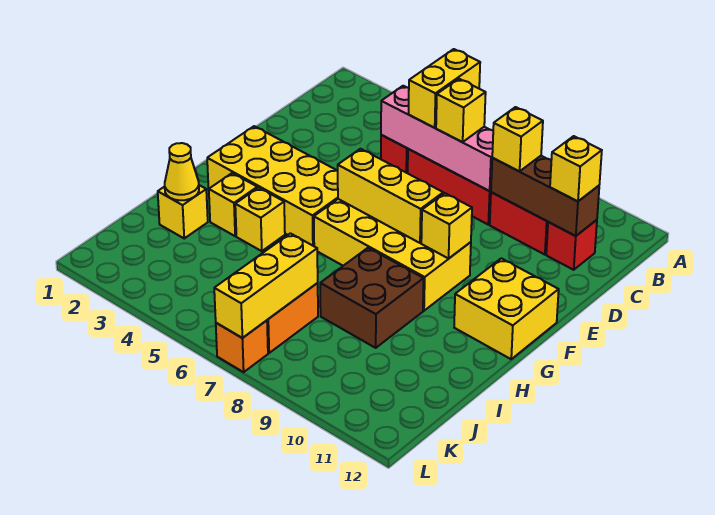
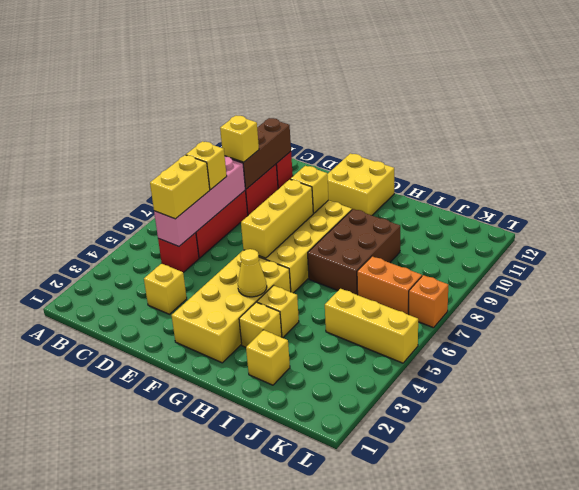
yellow 1x2 brick [408,49,480,128] -> yellow 1x2 brick turned to [150,155,210,219]
yellow 1x1 brick [550,136,602,201] -> yellow 1x1 brick moved to [144,263,187,314]
brown 2x2 brick [320,248,424,348] -> brown 2x3 brick [308,209,400,295]
yellow 1x1 cone [165,143,199,200] -> yellow 1x1 cone moved to [238,249,267,297]
yellow 1x3 brick [214,233,318,338] -> yellow 1x3 brick moved to [325,289,418,363]

